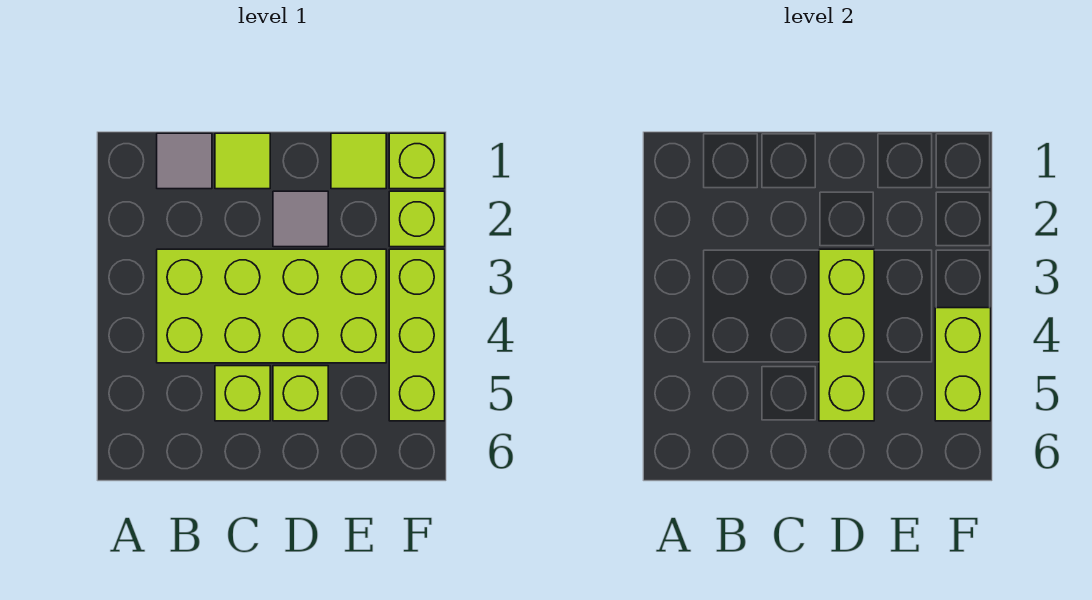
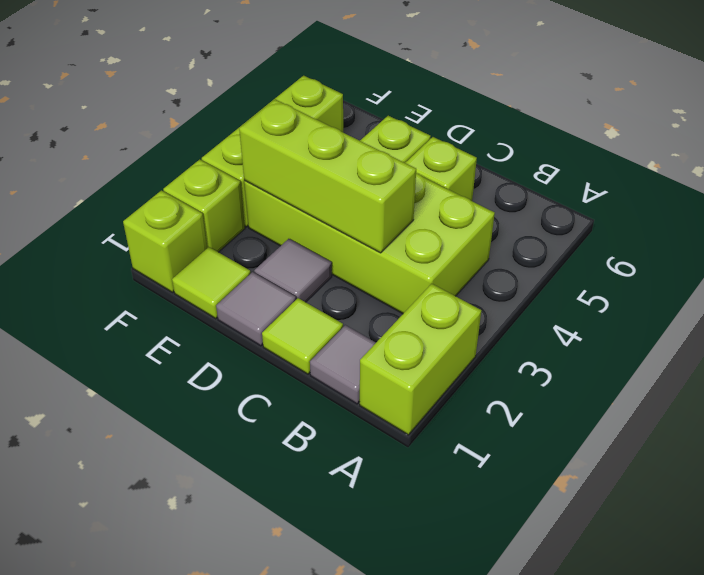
none -> grey 1x1 tile [216,272,296,346]
lime 1x3 brick [819,249,874,421] -> lime 1x3 brick turned to [239,99,416,253]
lime 1x2 brick [935,308,991,421] -> lime 1x2 brick moved to [360,284,481,435]

